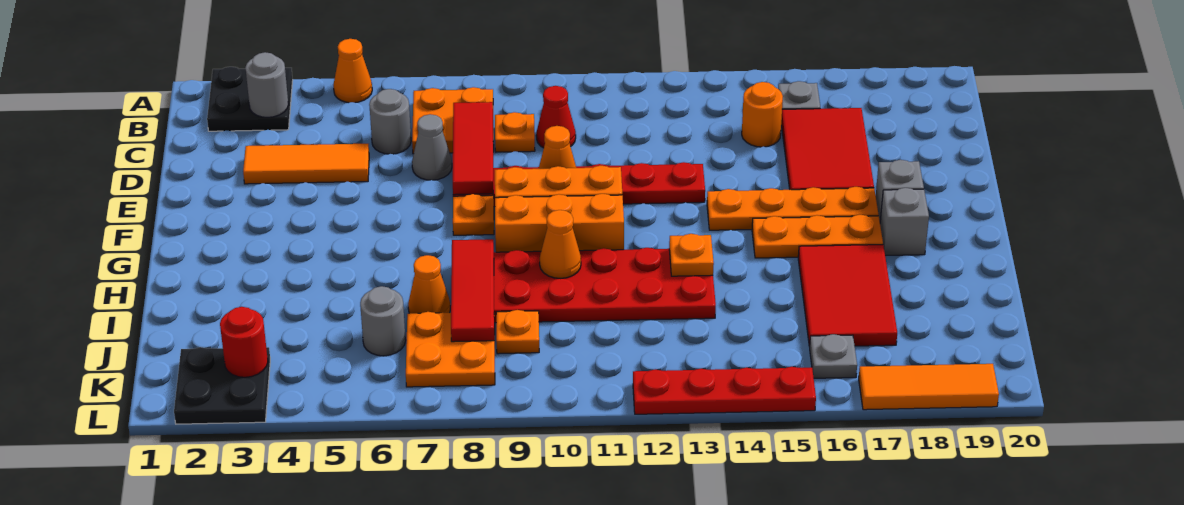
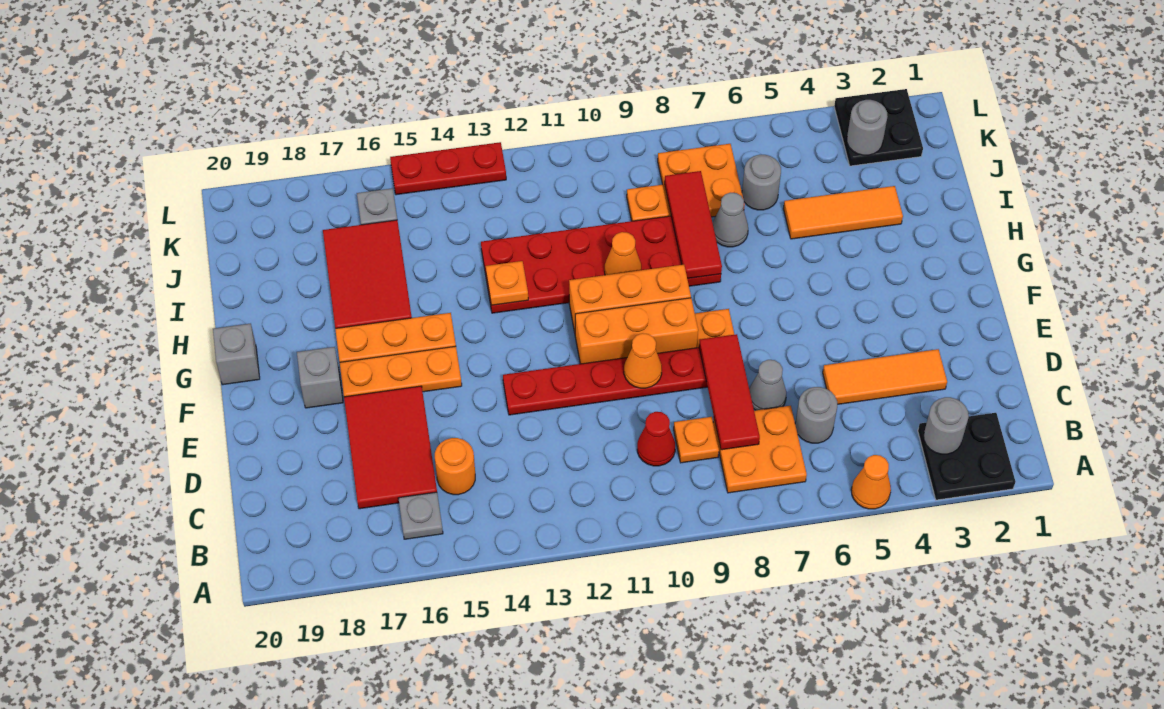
orange 1x4 plate [707,187,879,230] -> orange 1x3 plate [340,346,462,397]
grey 1x1 brick [880,188,929,256] -> grey 1x1 brick moved to [213,323,260,385]
orange 1x1 cone [408,255,450,313] -> grey 1x1 cone [713,193,748,247]
red 1x1 round brick [220,307,268,377] -> grey 1x1 round brick [847,100,888,155]
red 1x4 plate [633,367,816,414] -> red 1x3 plate [390,142,506,195]
orange 1x3 tile [859,364,999,410] -> orange 1x3 tile moved to [783,186,903,239]

